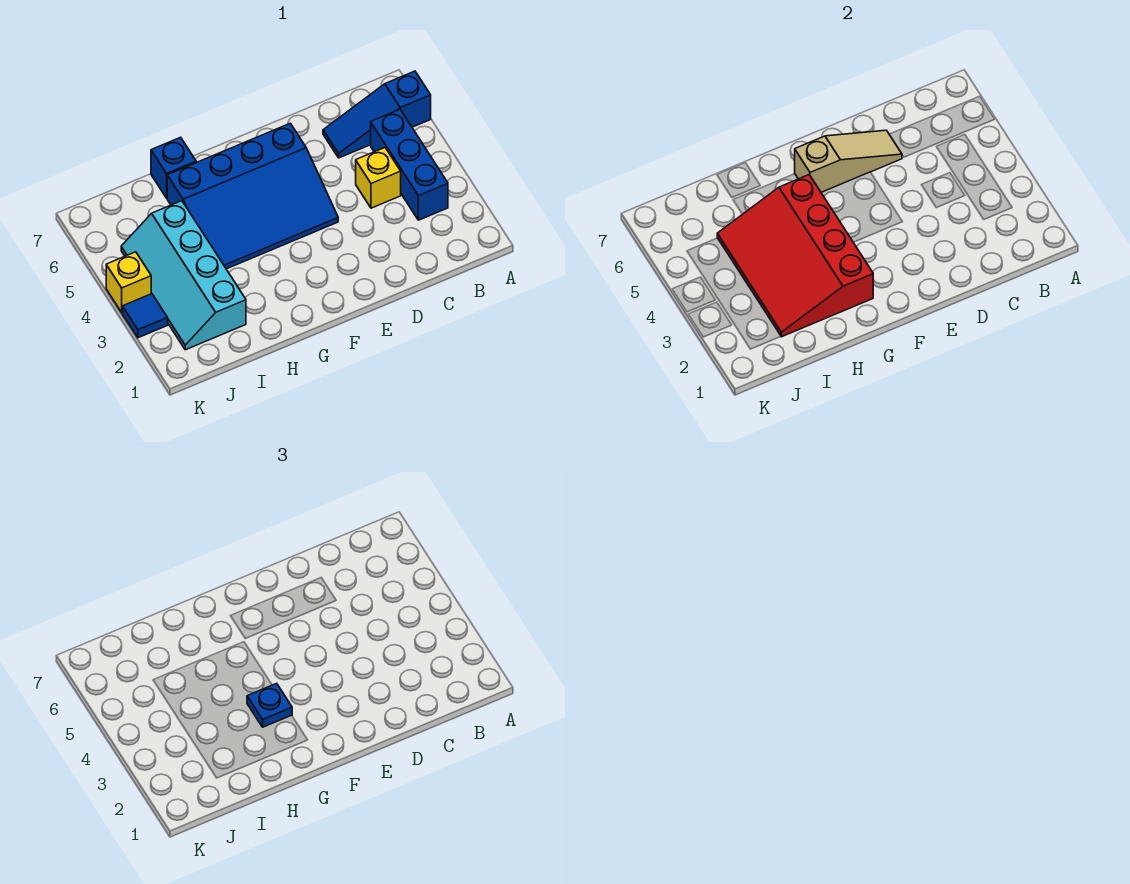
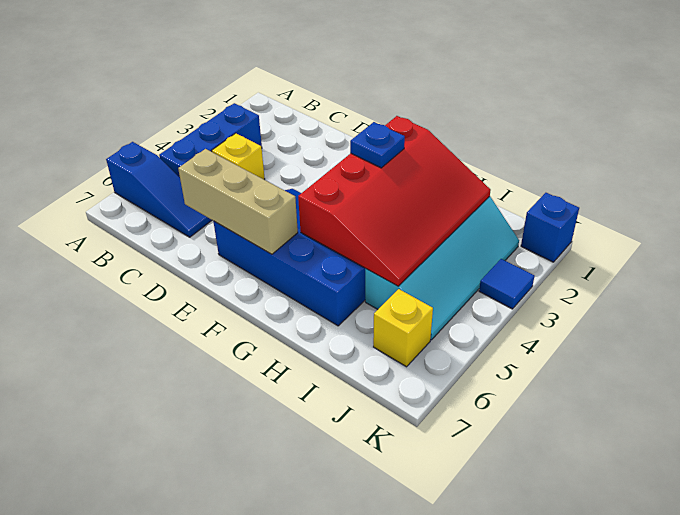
tan 1x3 slope [795,130,902,192] -> tan 1x3 brick [178,149,298,254]
blue 1x1 brick [151,137,196,198] -> blue 1x1 brick moved to [521,193,579,262]
yellow 1x1 brick [106,252,152,312] -> yellow 1x1 brick moved to [373,289,433,367]

